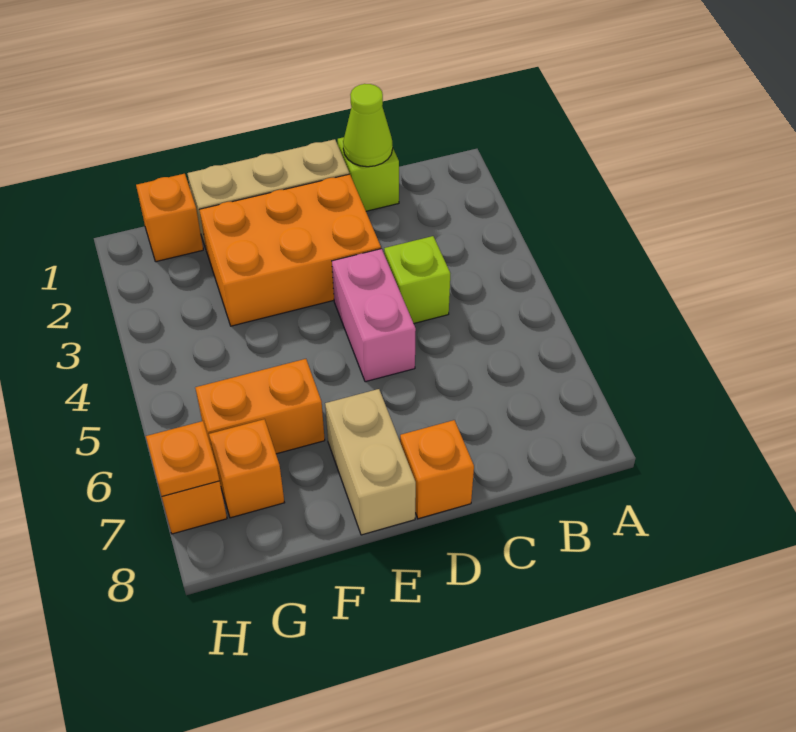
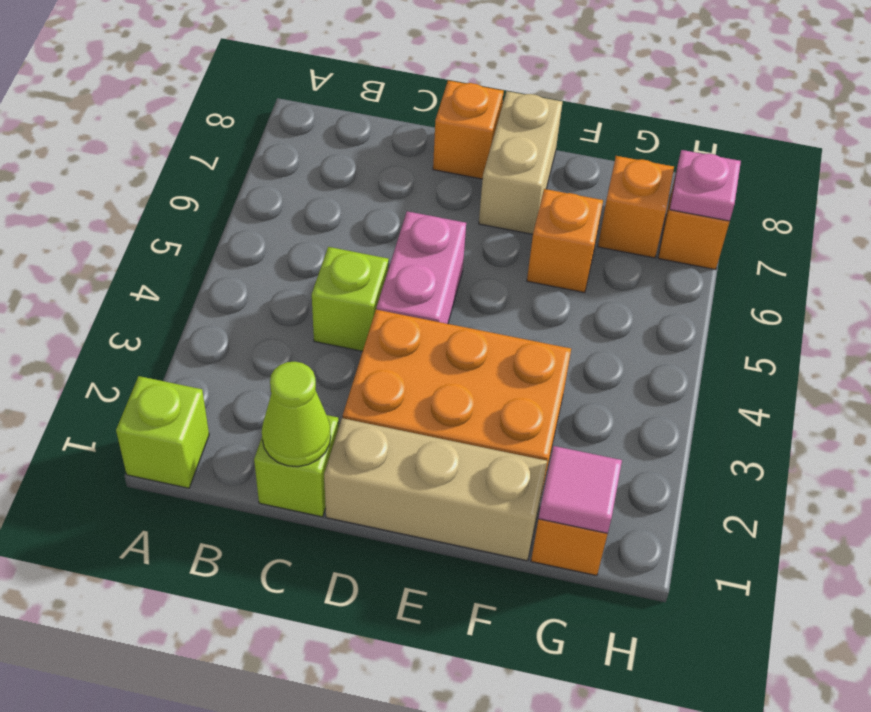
none -> lime 1x1 brick [116,376,209,488]
orange 1x2 brick [195,359,325,454] -> orange 1x1 brick [527,189,603,293]
none -> pink 1x1 tile [539,446,622,533]
orange 1x1 plate [146,421,219,497] -> pink 1x1 plate [670,150,741,221]

